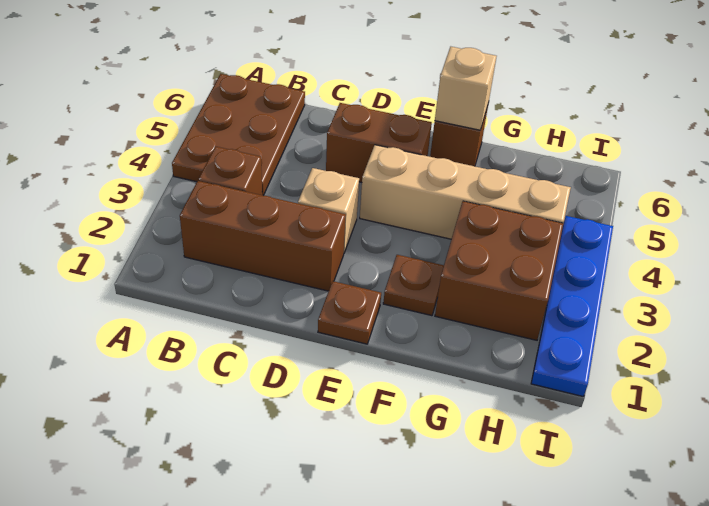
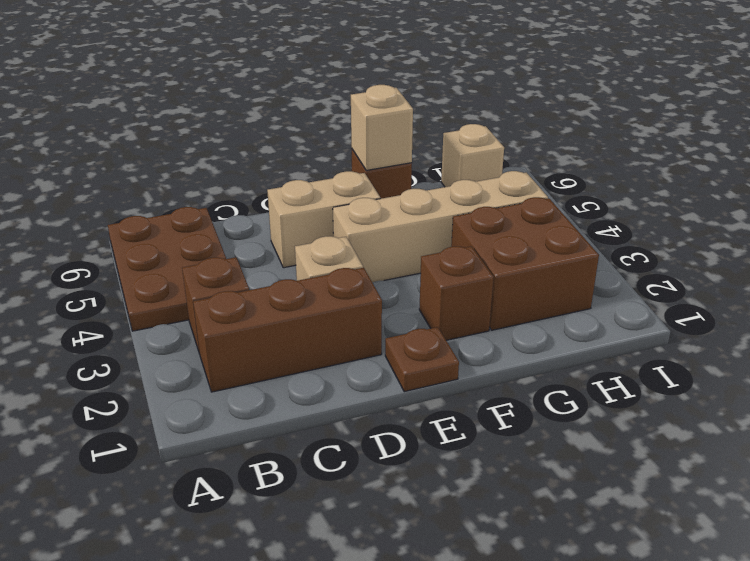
brown 1x2 brick [326,103,432,182] -> tan 1x2 brick [267,171,380,268]
brown 1x1 plate [383,255,444,316] -> brown 1x1 brick [419,246,494,340]
none -> tan 1x1 brick [441,124,504,187]
blue 1x4 plate [531,216,613,397] -> none

